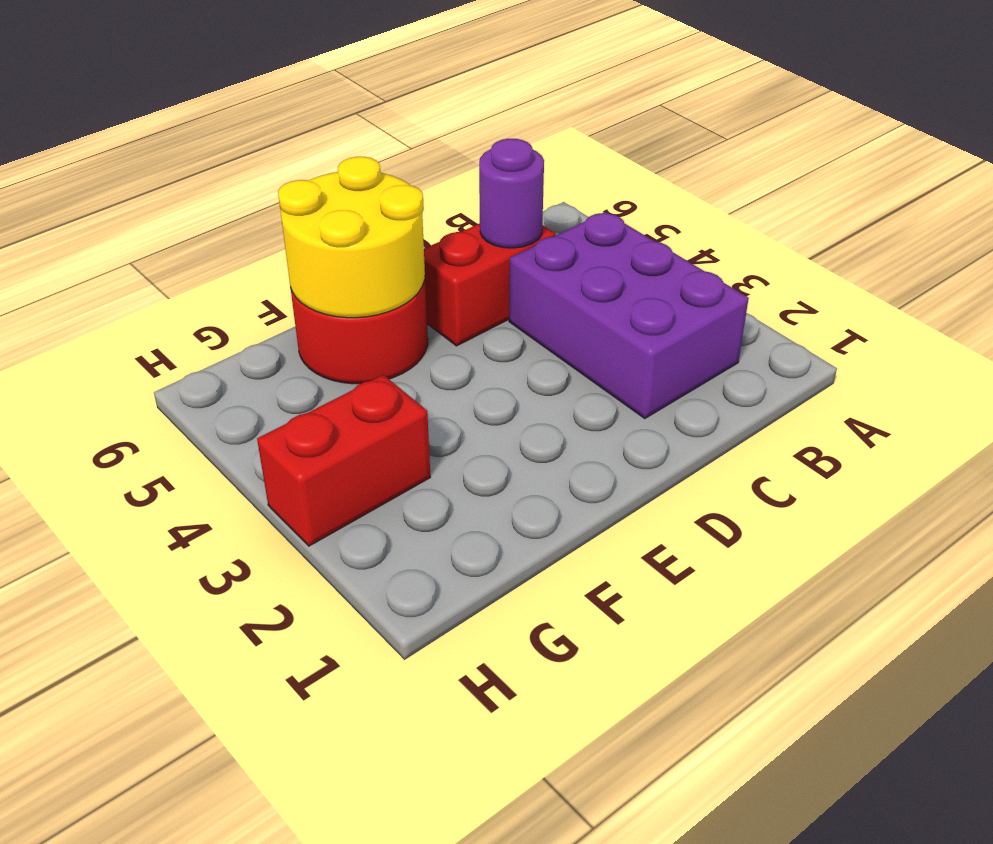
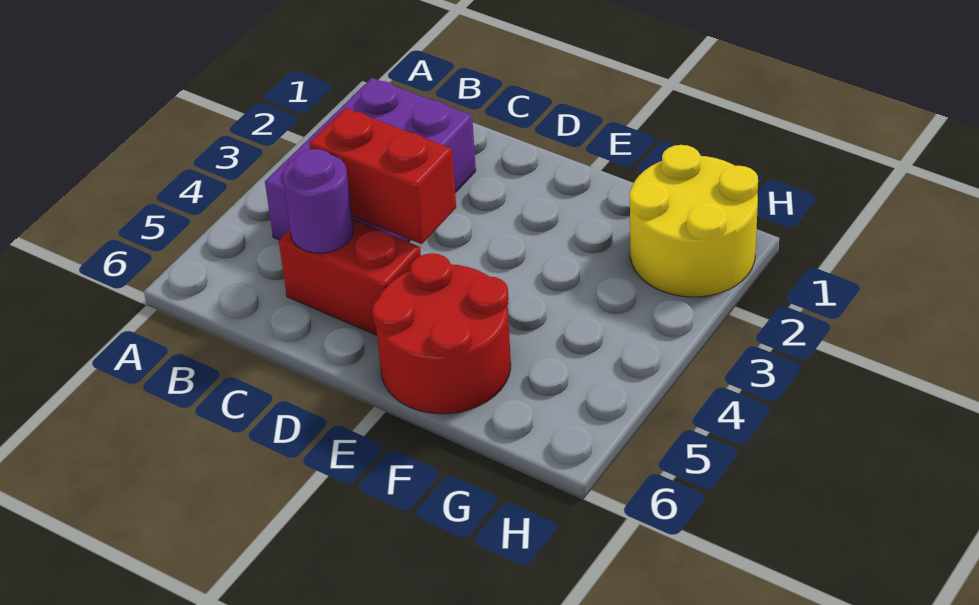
yellow 2x2 round brick [278,157,425,318] -> yellow 2x2 round brick moved to [630,145,758,297]
red 1x2 brick [257,375,430,546] -> red 1x2 brick moved to [309,108,456,244]

